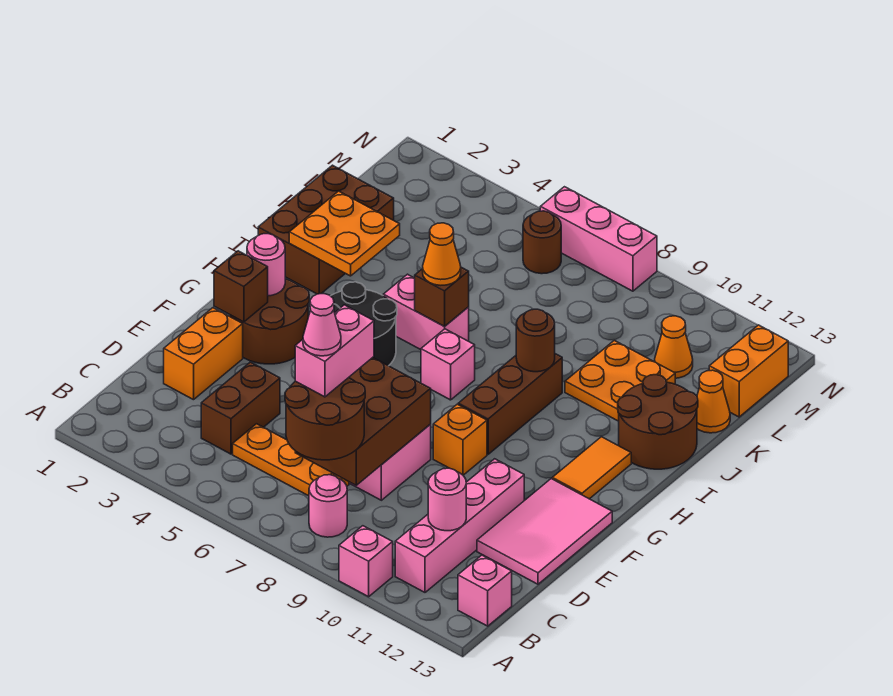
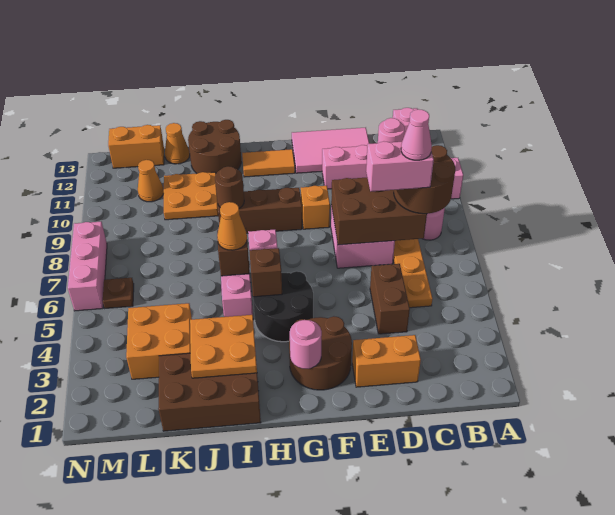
brown 1x2 brick [201,362,280,454] -> brown 1x2 brick turned to [370,264,410,334]
brown 1x1 brick [214,251,268,322] -> brown 1x1 brick moved to [249,248,282,297]
none -> orange 2x2 brick [126,303,192,379]
brown 1x1 round brick [523,211,561,274] -> brown 1x1 plate [103,278,134,308]

